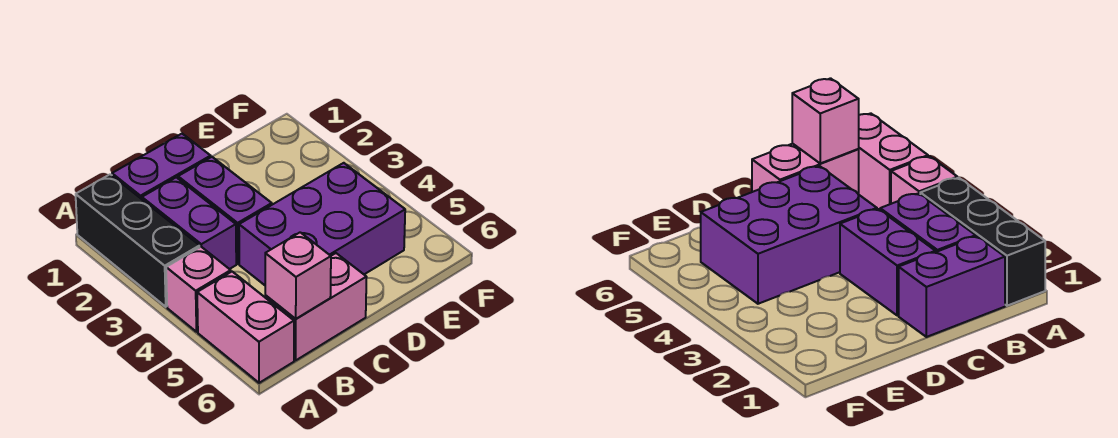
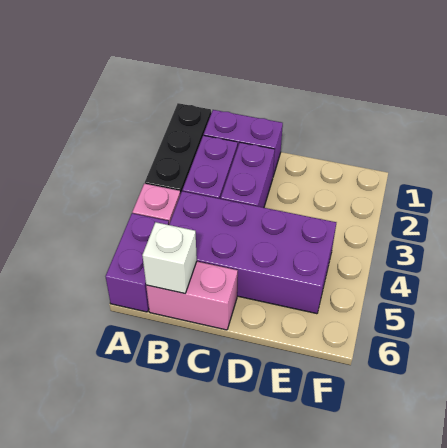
pink 1x2 brick [197,272,294,383] -> purple 1x2 brick [106,213,169,312]
pink 1x1 brick [265,232,331,319] -> white 1x1 brick [142,222,197,293]
purple 2x3 brick [239,163,405,285] -> purple 2x4 brick [169,191,336,314]

